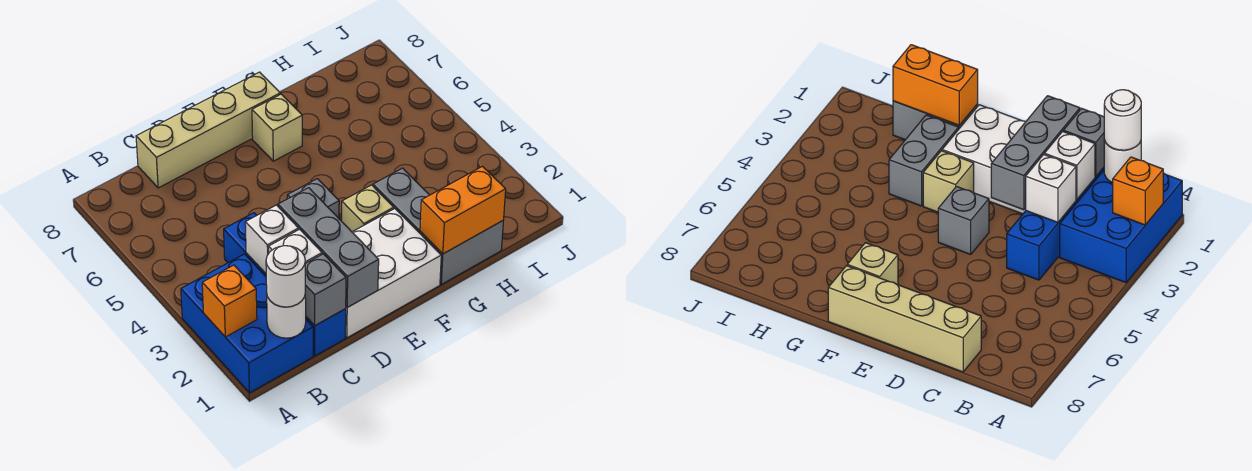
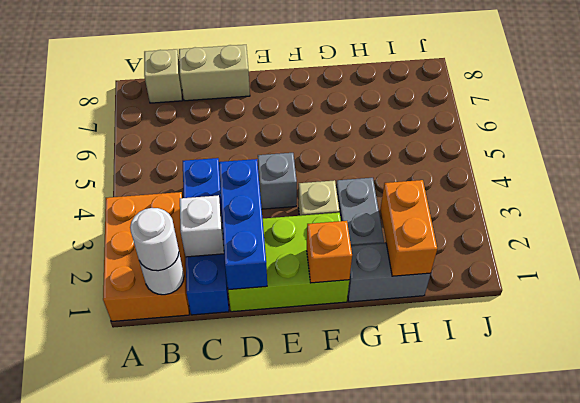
blue 2x3 brick [181,254,313,393] -> orange 2x3 brick [103,192,189,321]
orange 1x1 brick [202,265,257,337] -> orange 1x1 brick moved to [307,221,352,283]
grey 1x1 brick [305,254,346,325] -> none
white 1x1 brick [245,205,299,273] -> none
tan 1x4 brick [136,72,280,188] -> tan 1x2 brick [179,45,250,101]
white 2x3 brick [345,209,441,338] -> lime 2x3 brick [228,213,349,312]
grey 1x3 brick [278,188,379,307] -> blue 1x3 brick [219,159,267,290]
tan 1x1 brick [252,94,302,161] -> tan 1x1 brick moved to [144,49,182,103]
orange 1x2 brick [420,166,506,254] -> orange 1x2 brick turned to [380,180,437,276]

